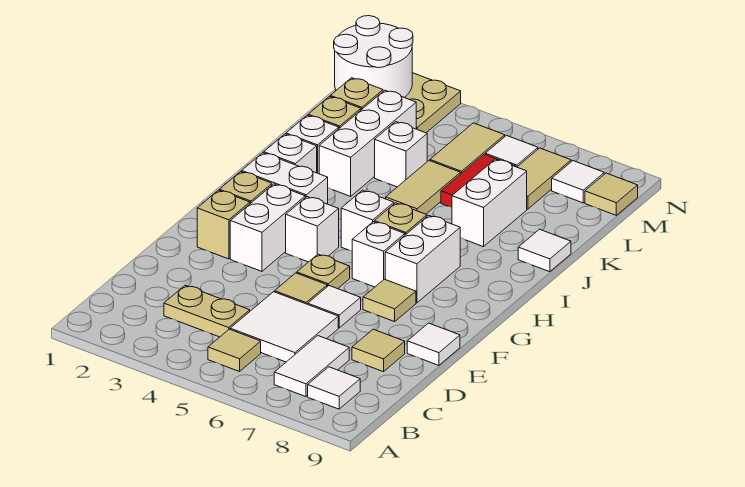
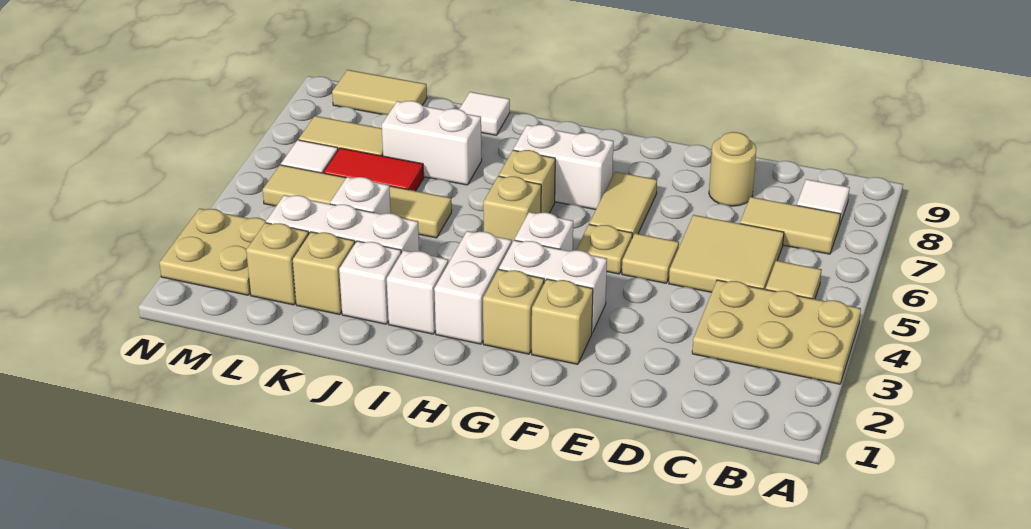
white 1x2 tile [274,336,349,397] -> tan 1x2 tile [740,197,841,254]
tan 1x2 plate [164,286,250,337] -> tan 2x3 plate [692,280,861,384]
white 2x2 tile [230,292,338,362] -> tan 2x2 tile [669,215,784,292]
tan 1x1 tile [352,329,405,372] -> tan 1x1 round brick [709,132,757,206]
white 1x1 tile [308,286,361,328] -> none
white 1x1 tile [407,323,460,365] -> none
tan 1x1 tile [363,279,416,322] -> tan 1x2 tile [589,172,657,238]
white 1x1 brick [352,222,405,287] -> none
white 1x1 brick [341,190,394,251] -> tan 1x1 brick [483,176,541,243]
white 2x2 round brick [334,16,413,97] -> none
white 1x1 tile [552,161,604,203] -> none
tan 1x1 tile [585,173,638,215] -> tan 1x2 tile [332,70,427,114]

